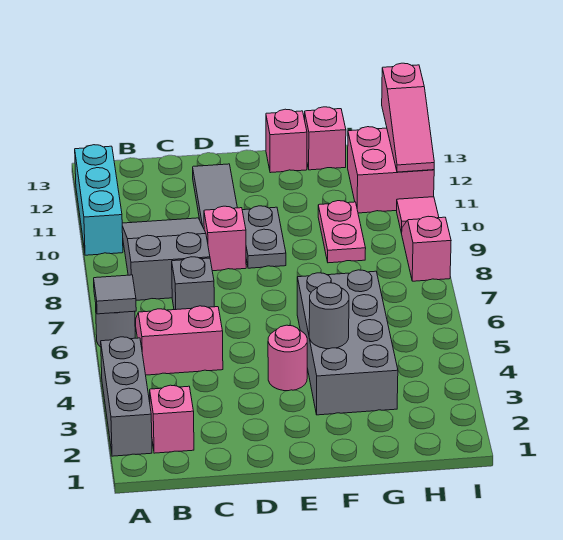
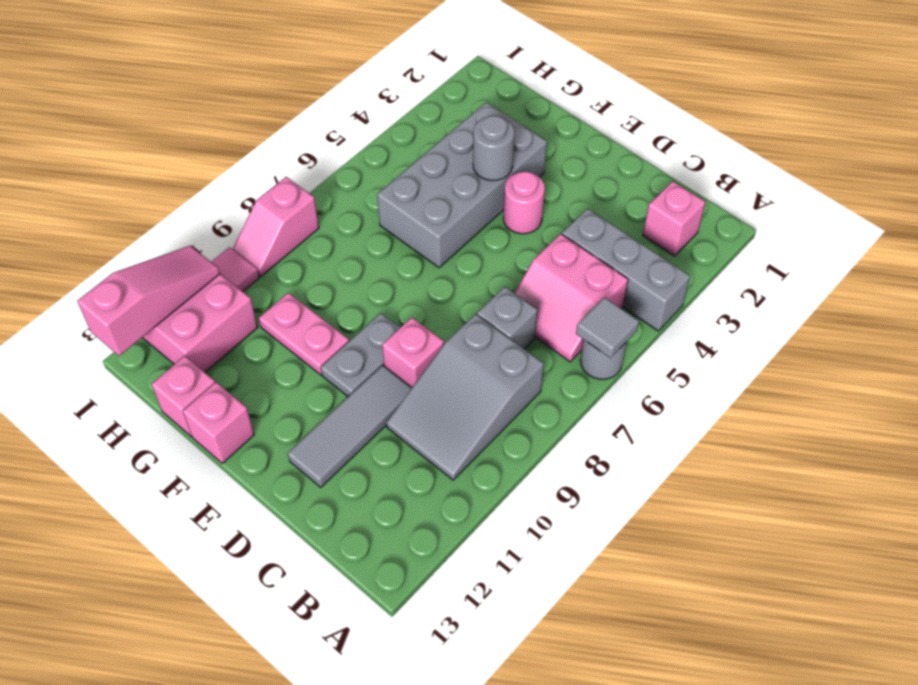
grey 1x3 brick [101,337,152,456] -> grey 1x3 brick turned to [562,209,690,331]
cyan 1x3 brick [75,145,123,255] -> none
pink 1x2 plate [318,201,366,263] -> pink 1x2 plate turned to [259,293,349,375]

